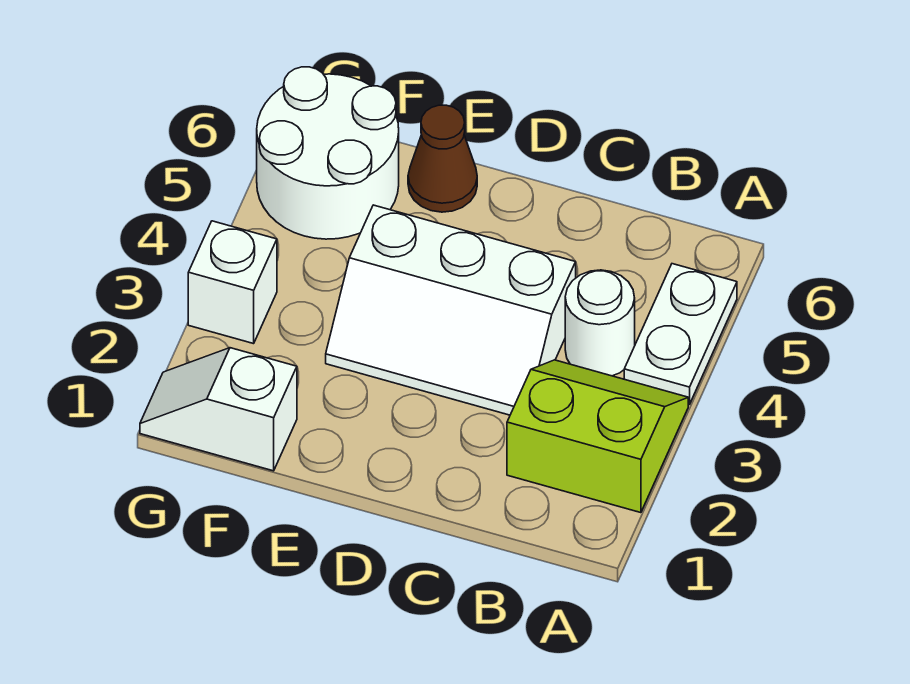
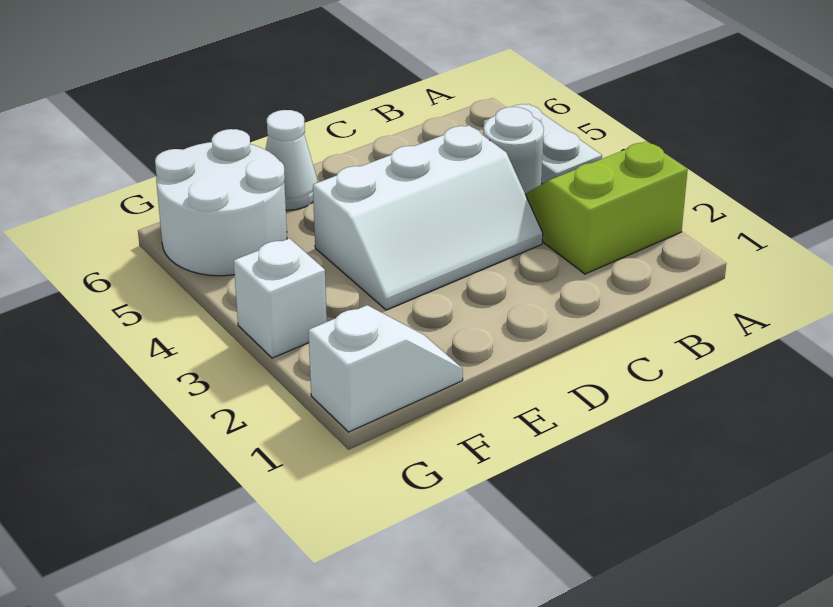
brown 1x1 cone [408,105,477,212] -> white 1x1 cone [265,110,318,210]
white 1x2 slope [140,348,297,471] -> white 1x2 slope turned to [309,305,463,432]

